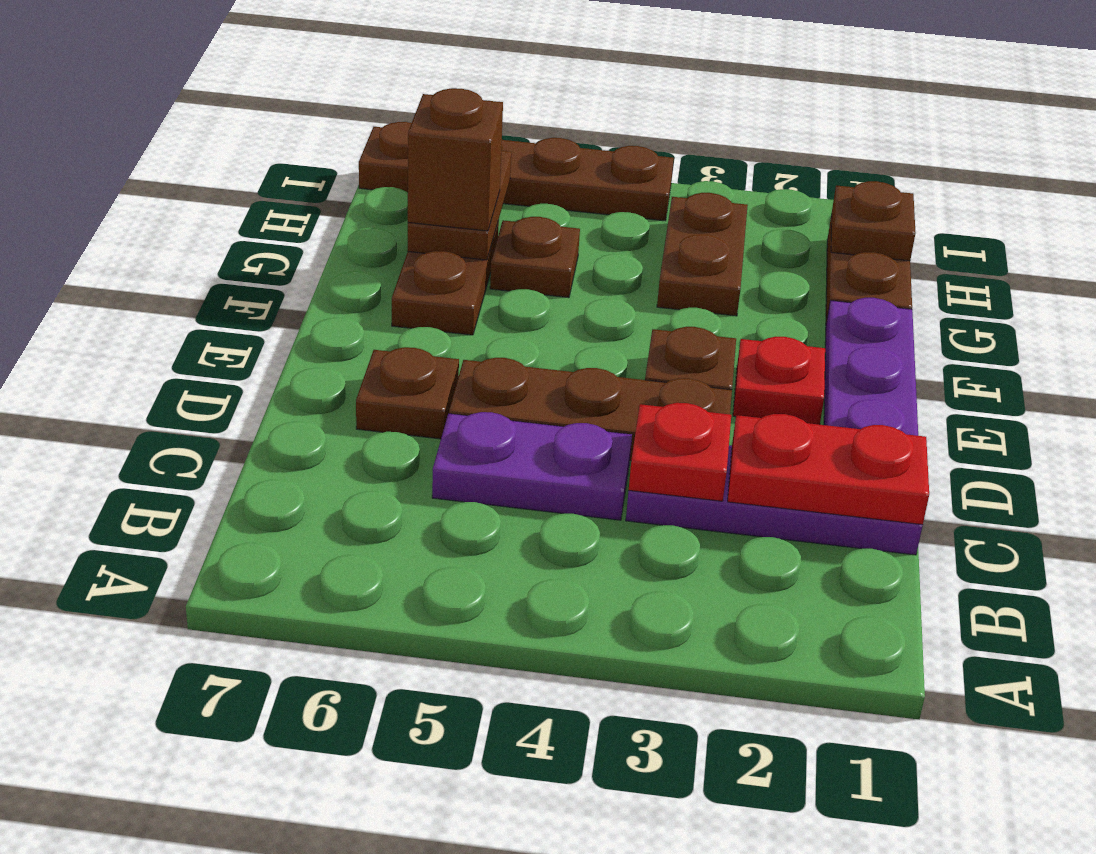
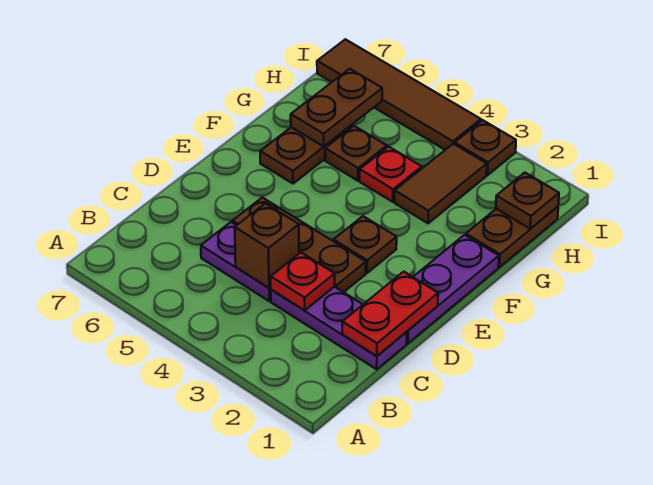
red 1x2 plate [728,414,929,525] -> red 1x2 plate turned to [342,272,438,356]
brown 1x1 plate [356,347,459,439] -> brown 1x1 plate moved to [455,120,516,175]
red 1x1 plate [733,337,825,425] -> red 1x1 plate moved to [360,147,422,202]
brown 1x2 plate [657,193,748,316] -> brown 1x2 tile [395,144,487,223]
brown 1x1 brick [408,88,503,231] -> brown 1x1 brick moved to [235,203,299,288]
brown 1x4 plate [359,122,674,221] -> brown 1x4 tile [317,39,481,150]

